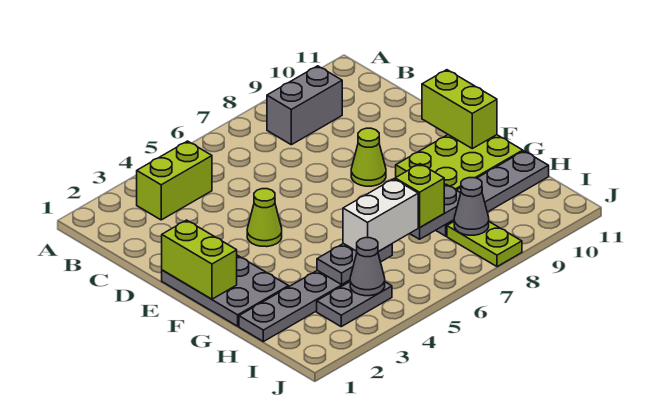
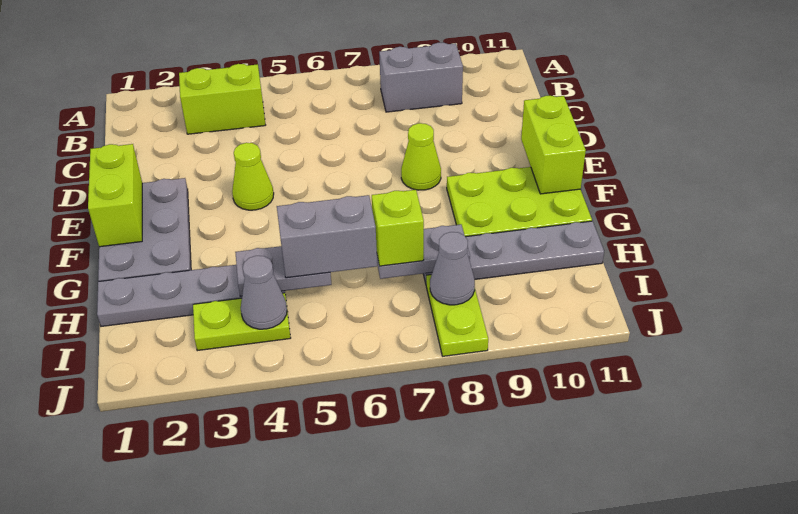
white 1x2 brick [343,179,418,252] -> grey 1x2 brick [277,195,377,278]
grey 1x2 plate [317,282,392,327] -> lime 1x2 plate [193,293,291,351]

